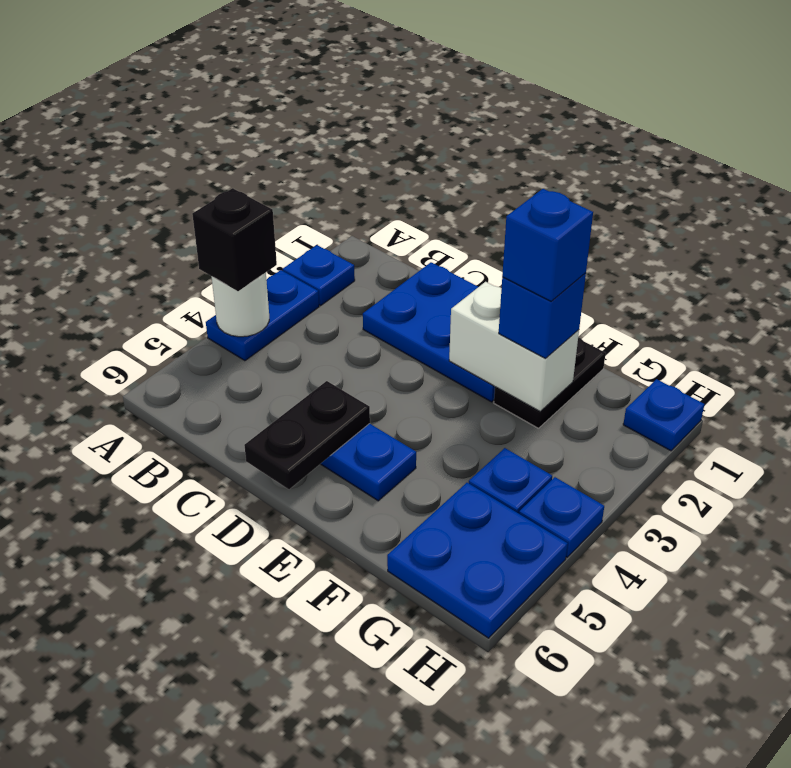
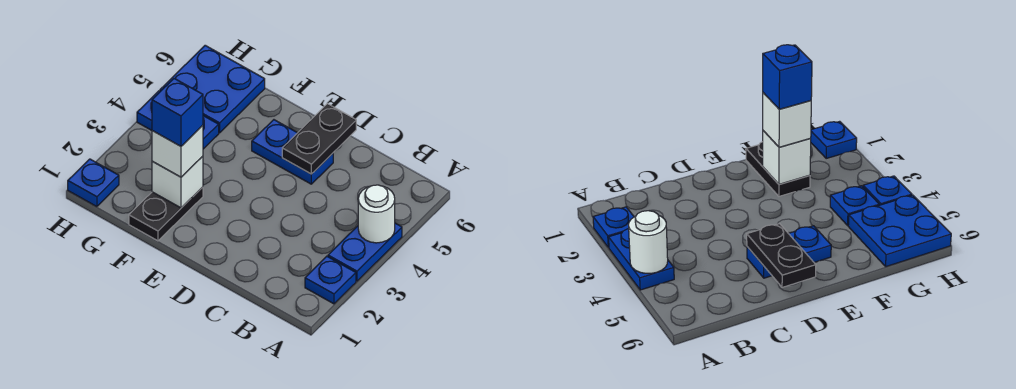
black 1x1 brick [192,188,277,291] -> none
blue 2x3 plate [363,262,495,402] -> none
white 1x2 brick [449,282,579,411] -> white 1x1 brick [152,156,203,208]
blue 1x1 brick [499,273,586,359] -> white 1x1 brick [152,125,203,177]

